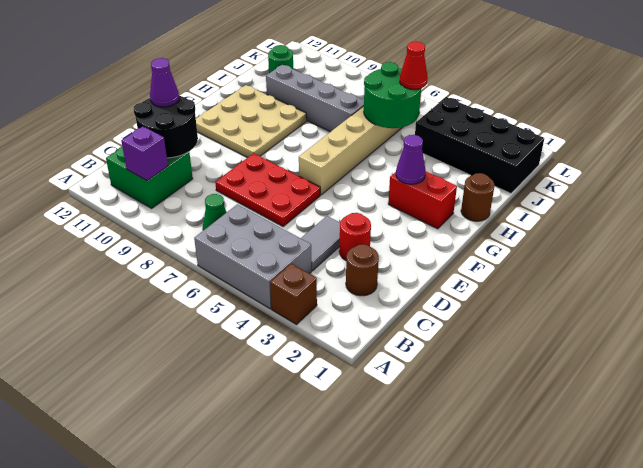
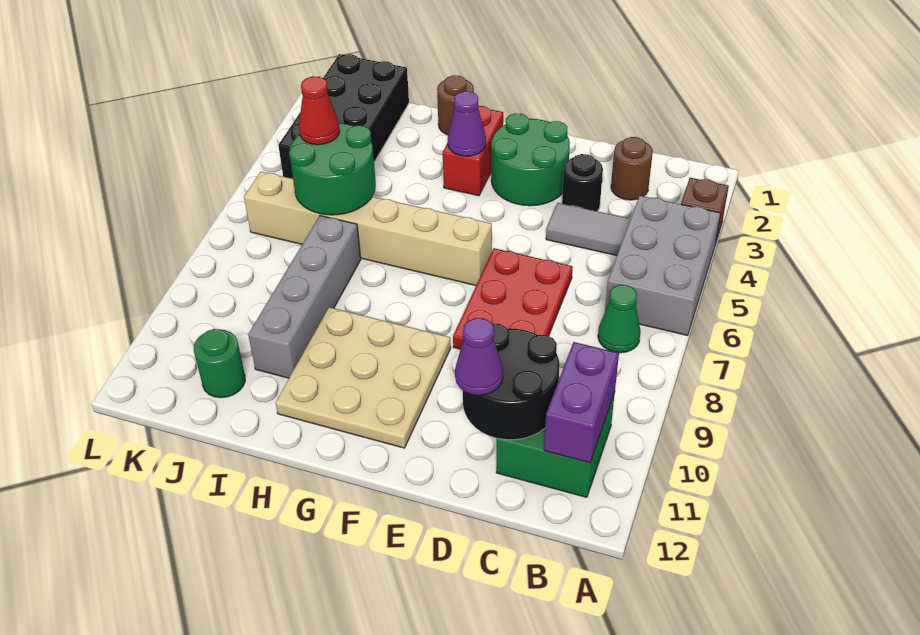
purple 1x1 brick [121,126,168,181] -> purple 1x2 brick [544,342,619,463]
red 1x1 round brick [339,213,371,261] -> black 1x1 round brick [562,154,603,211]
none -> green 2x2 round brick [491,113,570,206]

